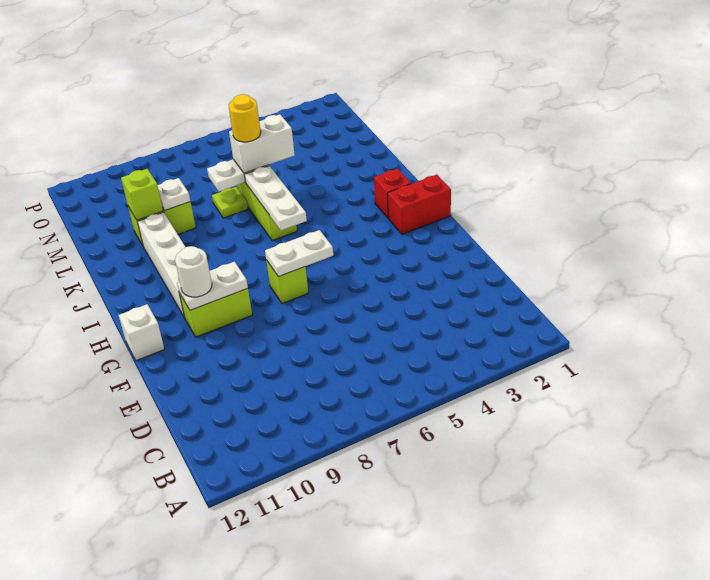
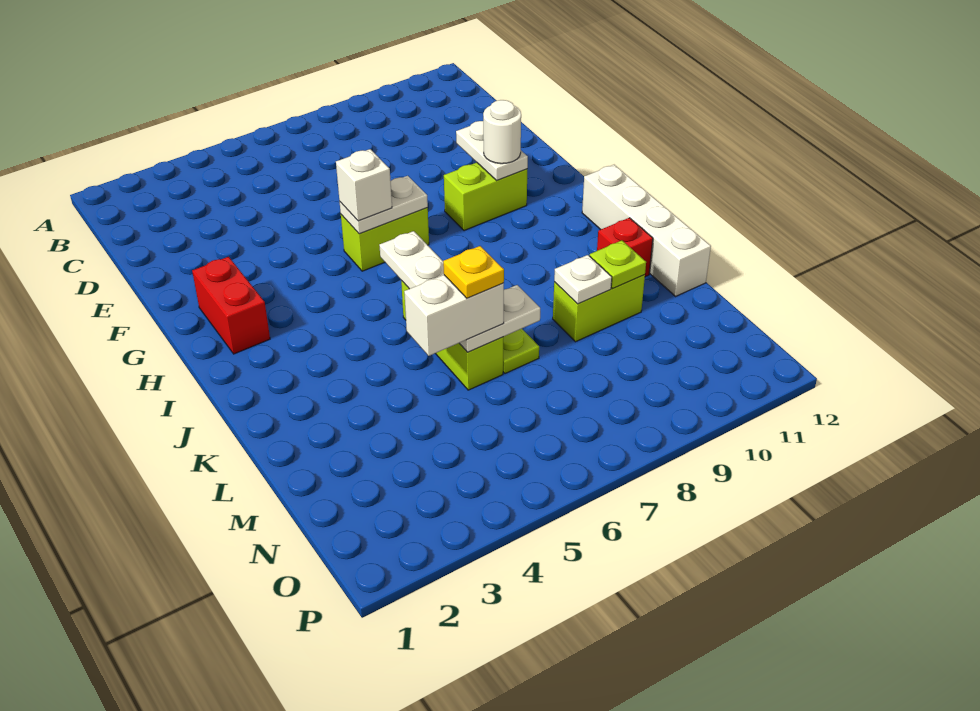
lime 1x1 brick [266,260,308,304] -> lime 1x2 brick [341,208,429,271]
white 1x2 plate [177,262,248,310] -> white 1x2 plate turned to [456,121,528,180]
white 1x1 brick [119,304,164,361] -> white 1x1 brick moved to [336,149,392,221]
red 1x2 brick [388,175,451,234] -> red 1x2 brick turned to [192,257,270,354]
white 1x4 brick [137,212,185,318] -> white 1x4 brick moved to [582,165,711,296]
red 1x1 brick [374,169,411,218] -> red 1x1 brick moved to [597,218,653,277]
yellow 1x1 round brick [229,94,261,142] -> yellow 1x1 plate [443,246,504,298]
lime 1x1 brick [121,169,163,220] -> lime 1x1 plate [590,240,646,288]

